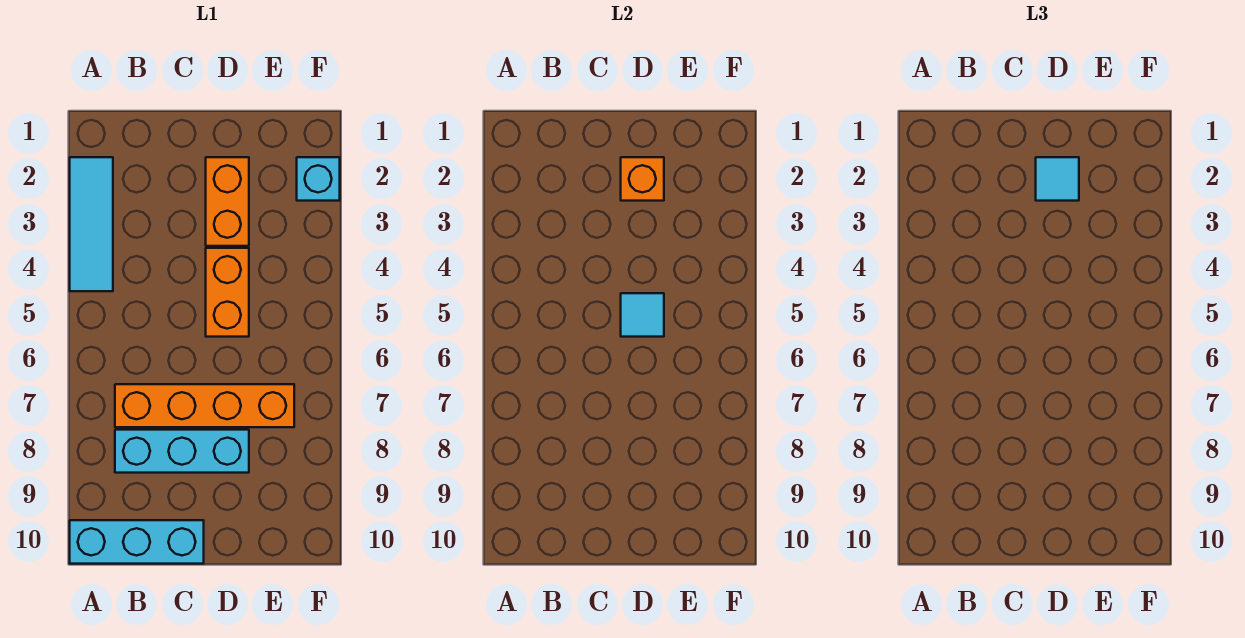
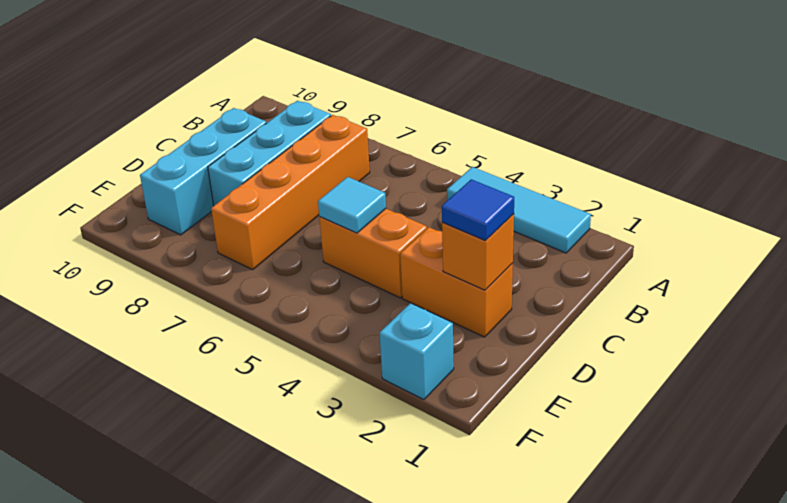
cyan 1x3 brick [70,520,204,564] -> cyan 1x3 brick moved to [140,108,267,235]
cyan 1x1 tile [1036,157,1079,201] -> blue 1x1 tile [442,179,514,240]

